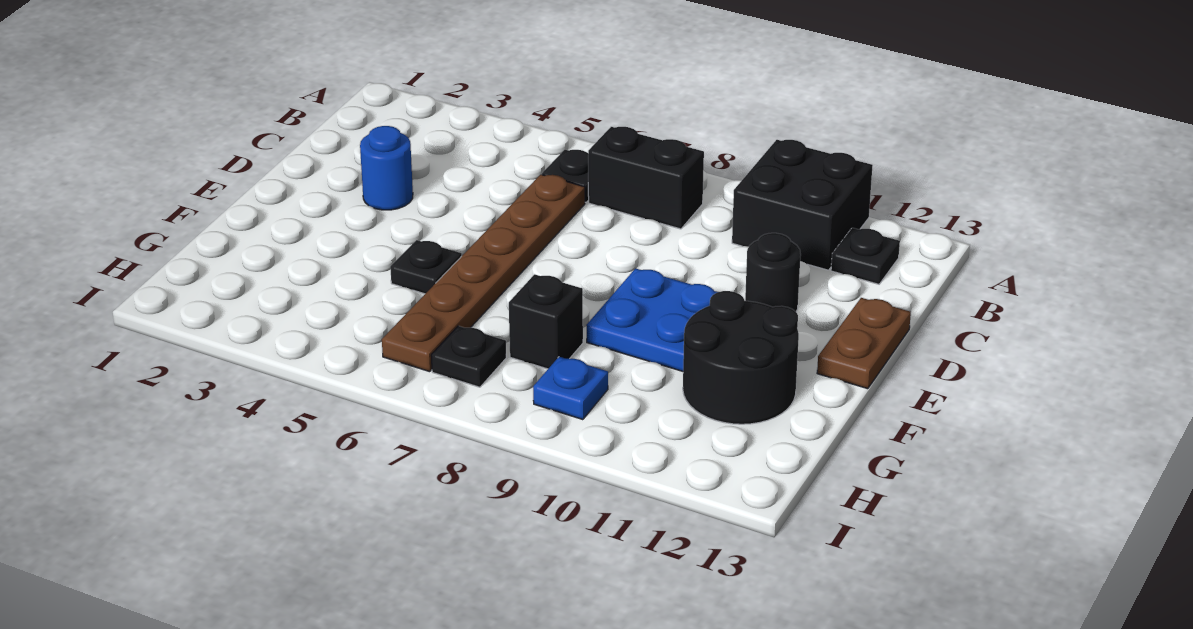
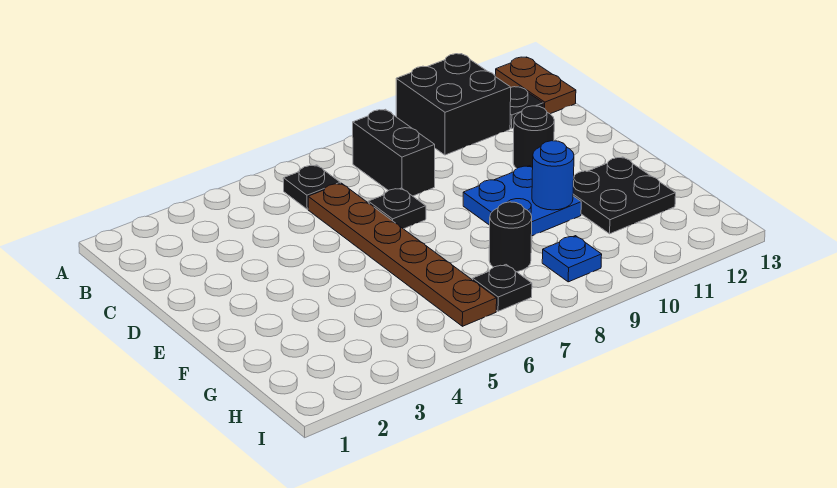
black 1x2 brick [588,127,704,229] -> black 1x2 brick turned to [353,109,435,196]
blue 1x1 round brick [360,126,413,210] -> blue 1x1 round brick moved to [532,141,574,210]
brown 1x2 plate [817,298,911,389] -> brown 1x2 plate moved to [495,57,576,114]
black 1x1 plate [390,240,462,294] -> black 1x1 plate moved to [368,188,426,229]
black 2x2 round brick [683,291,799,424] -> black 2x2 plate [573,157,676,234]
black 1x1 brick [509,274,583,369] -> black 1x1 round brick [489,202,532,272]

